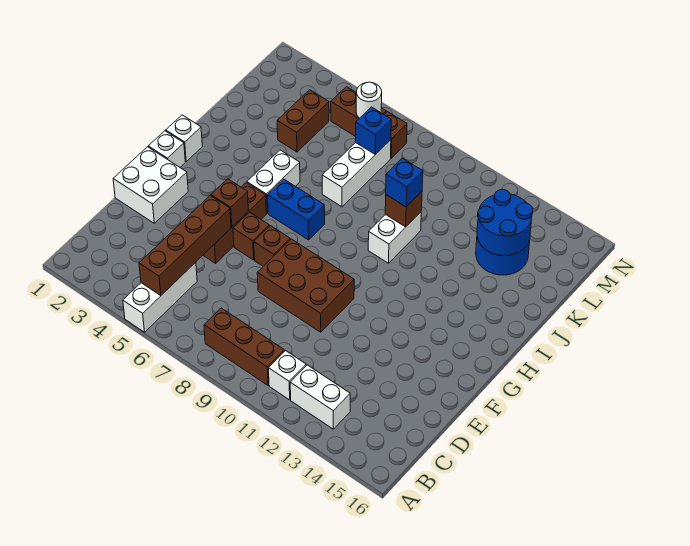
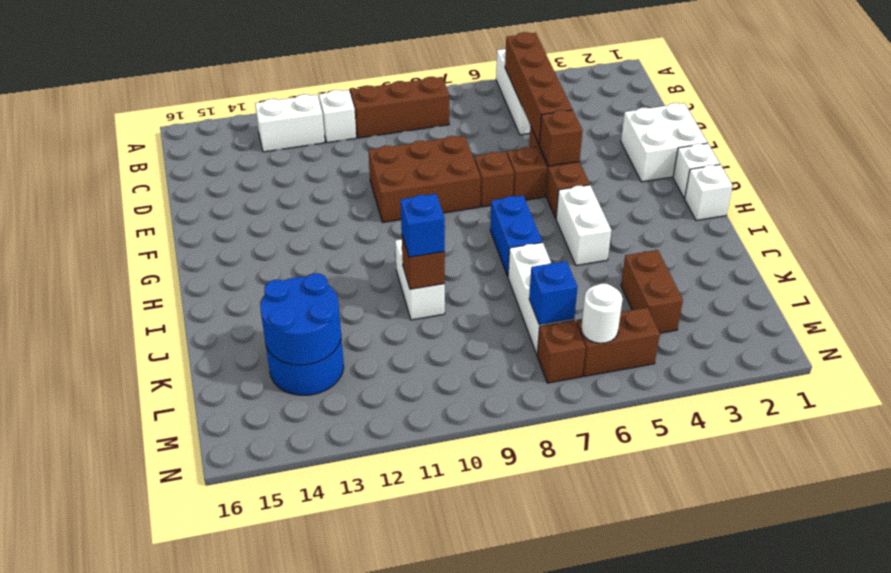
blue 1x2 brick [268,179,325,240] -> blue 1x2 brick turned to [490,195,542,276]

